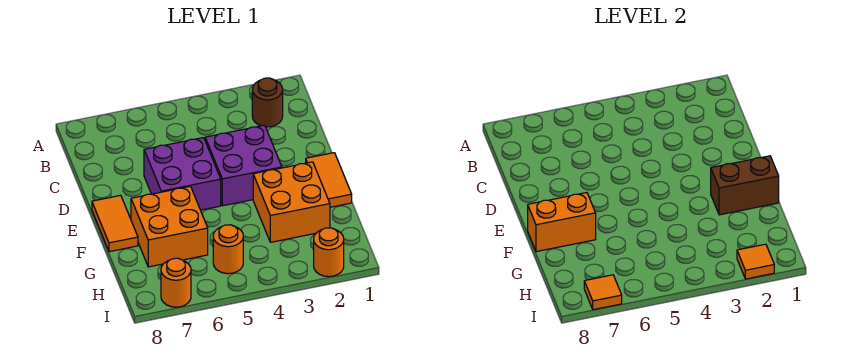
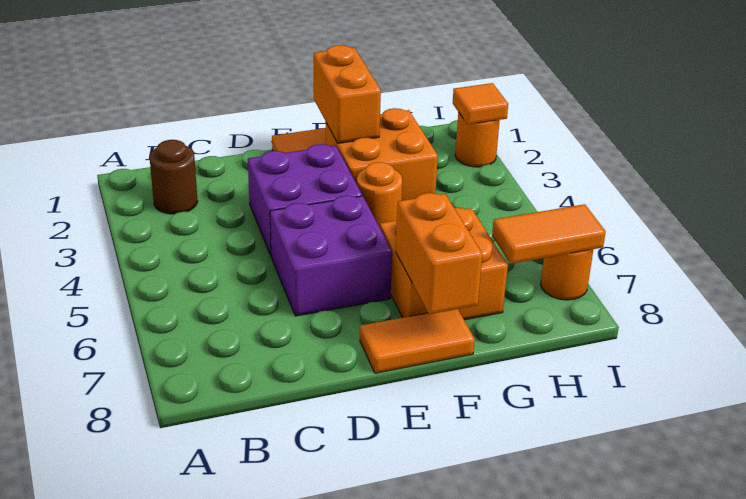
brown 1x2 brick [711,156,779,215] -> orange 1x2 brick [314,45,381,143]
orange 1x1 round brick [213,225,243,274] -> orange 1x1 round brick moved to [357,162,402,227]
orange 1x1 tile [584,275,622,310] -> orange 1x2 tile [492,204,606,264]

